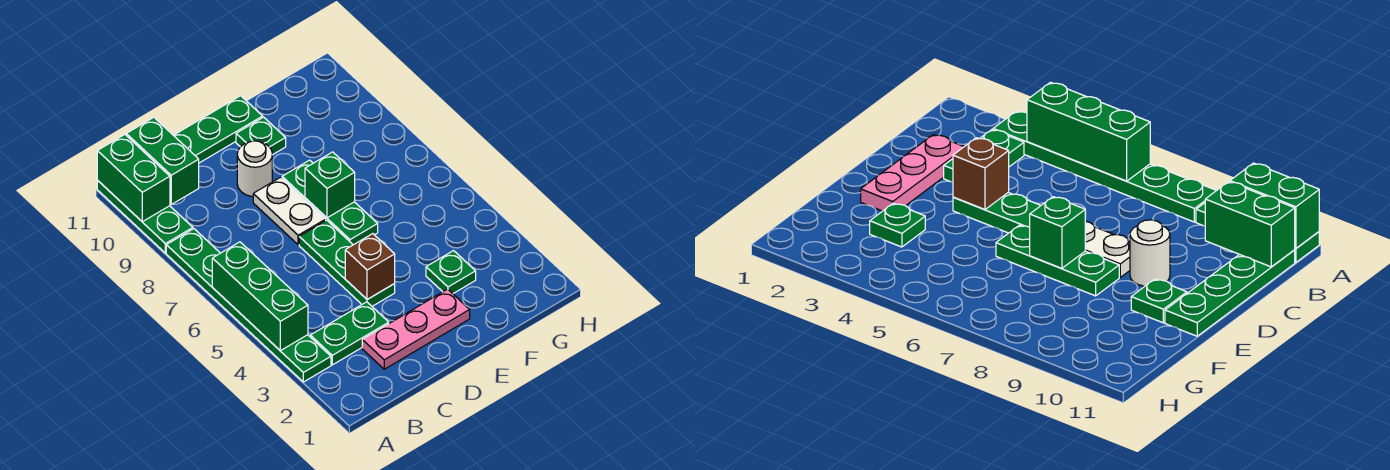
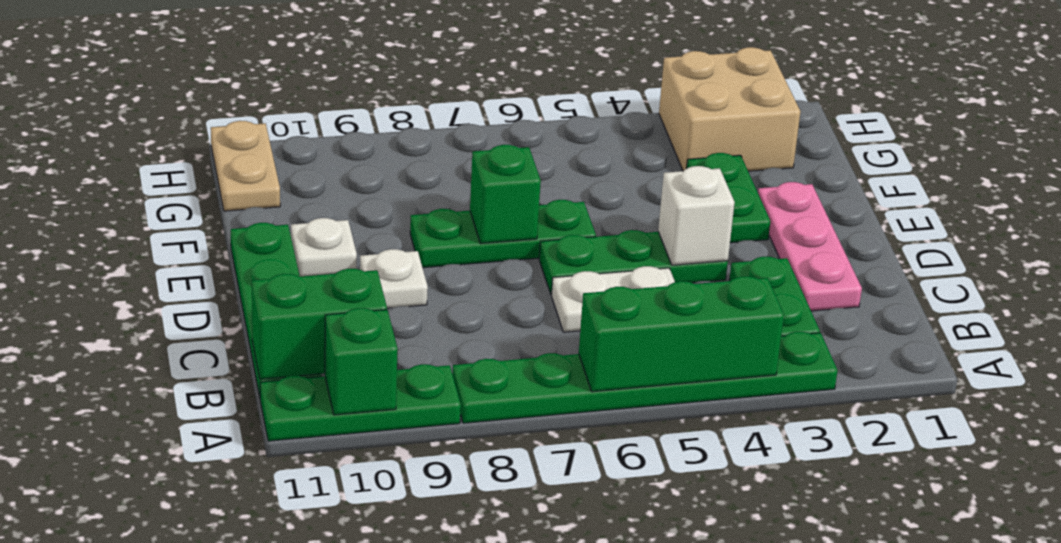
green 1x2 brick [97,135,170,222] -> green 1x1 brick [325,308,398,415]
brown 1x1 brick [345,234,395,299] -> white 1x1 brick [658,166,735,265]
white 1x2 plate [253,177,326,245] -> white 1x2 plate moved to [551,266,675,332]
white 1x1 round brick [237,141,272,196] -> white 1x1 plate [360,249,428,308]
green 1x1 plate [236,117,286,155] -> white 1x1 plate [291,218,357,276]
green 1x1 plate [426,251,476,293] -> green 1x2 plate [687,153,770,243]
none -> tan 2x2 brick [659,47,801,171]
none -> tan 1x2 plate [211,121,280,211]

